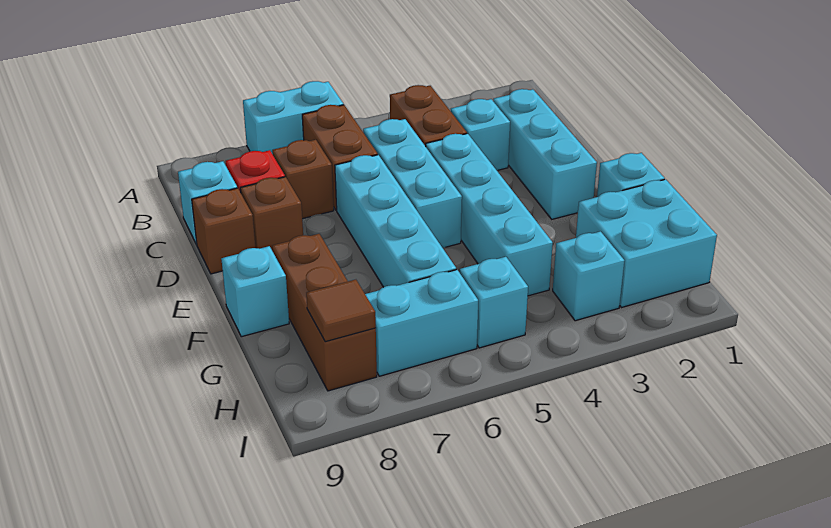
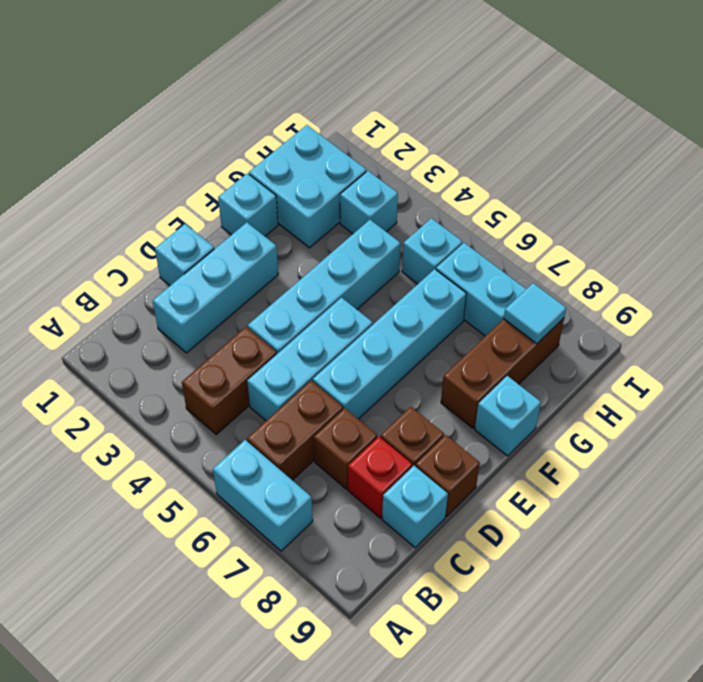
cyan 1x1 brick [451,99,510,170] -> cyan 1x1 brick moved to [155,224,214,285]
brown 1x1 tile [306,280,376,342] -> cyan 1x1 tile [504,283,566,344]

